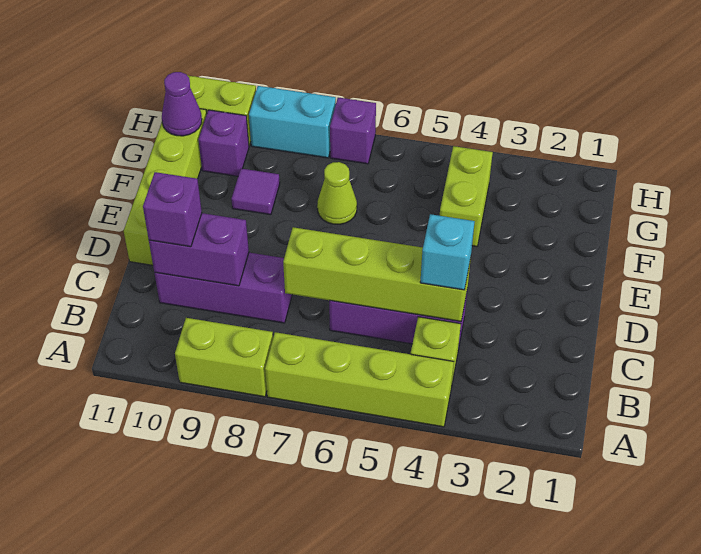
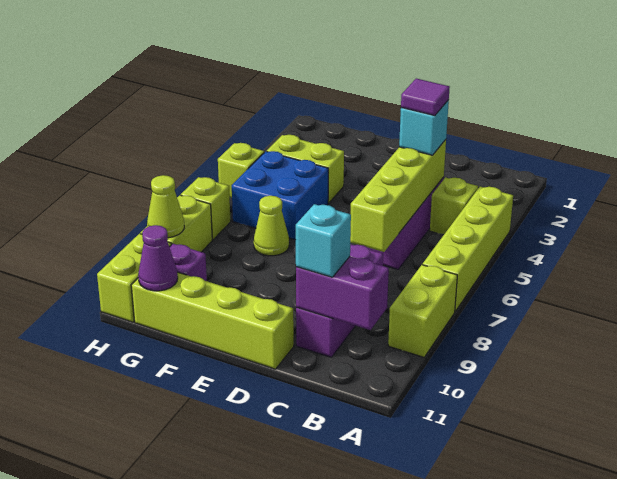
purple 1x2 brick [149,213,249,286] -> purple 1x2 brick turned to [296,257,389,330]
purple 1x1 brick [143,172,202,247] -> cyan 1x1 brick [296,204,351,277]
none -> blue 2x2 brick [232,151,328,240]
purple 1x1 tile [232,169,280,215] -> purple 1x1 tile moved to [401,79,450,116]
none -> lime 1x1 brick [218,143,264,198]
purple 1x1 brick [330,97,376,164] -> lime 1x1 brick [181,177,231,240]
cyan 1x2 brick [249,86,336,158] -> lime 1x2 brick [140,195,212,252]
none -> lime 1x1 cone [147,175,184,238]

